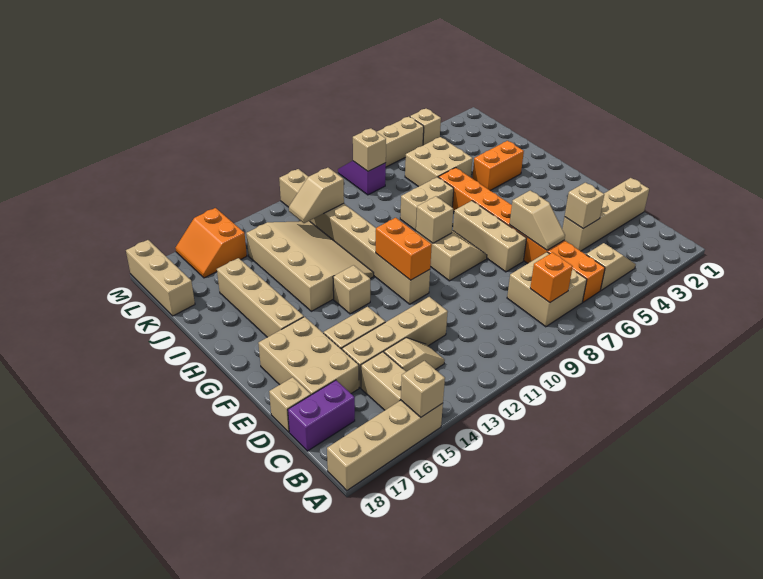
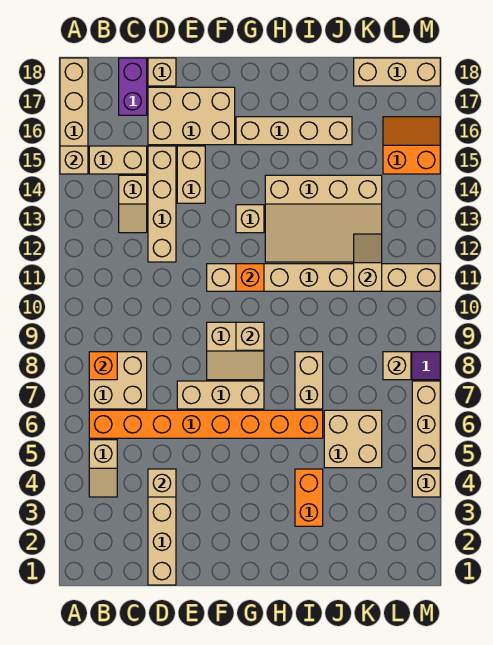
tan 1x2 slope [510,190,565,250] -> none
orange 1x2 brick [376,218,432,280] -> orange 1x1 brick [236,264,264,291]

